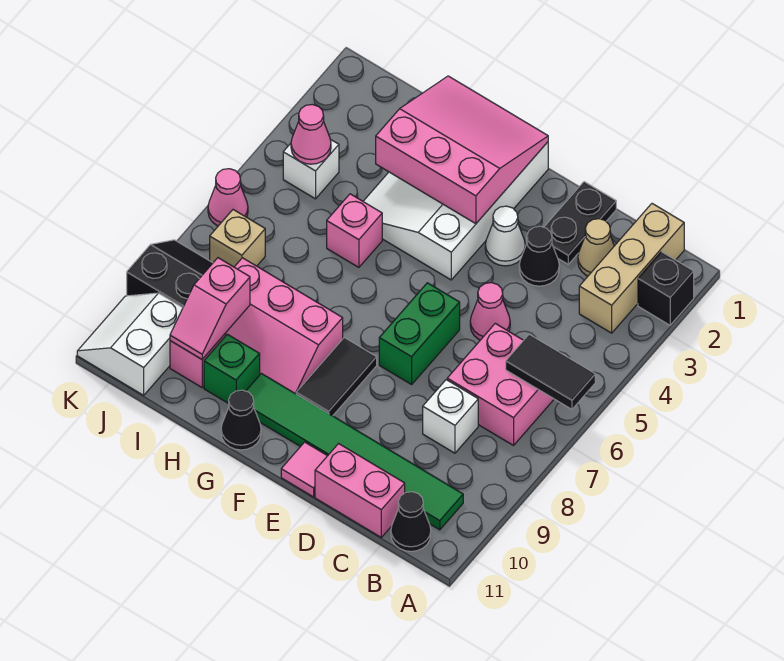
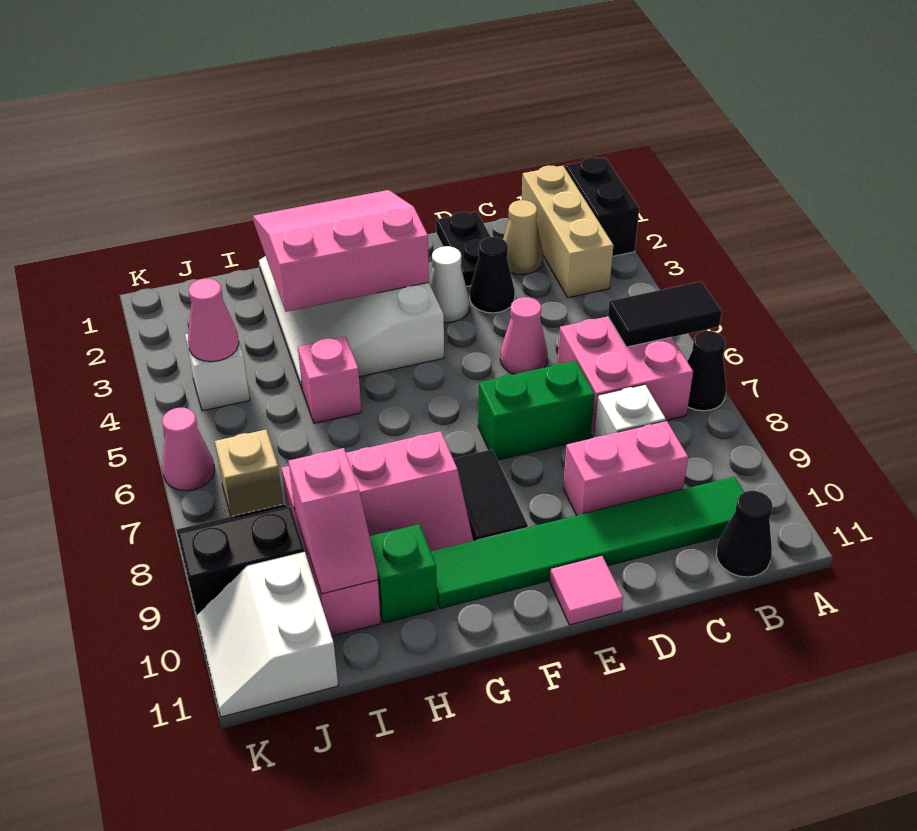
black 1x1 brick [638,252,694,325] -> black 1x2 brick [565,157,639,256]
pink 1x2 brick [315,444,405,537] -> pink 1x2 brick moved to [563,421,688,515]
green 1x2 brick [379,283,460,384] -> green 1x2 brick turned to [478,361,595,460]
black 1x1 cone [221,390,261,450] -> black 1x1 cone moved to [687,331,726,411]

